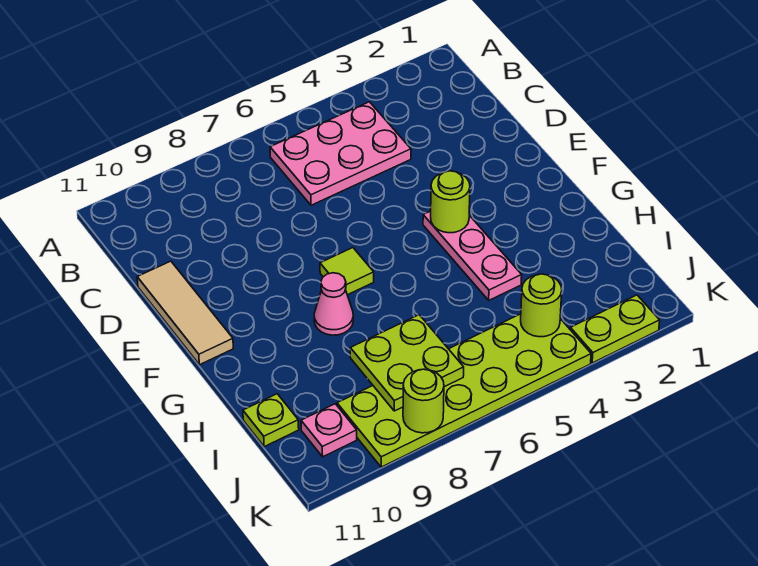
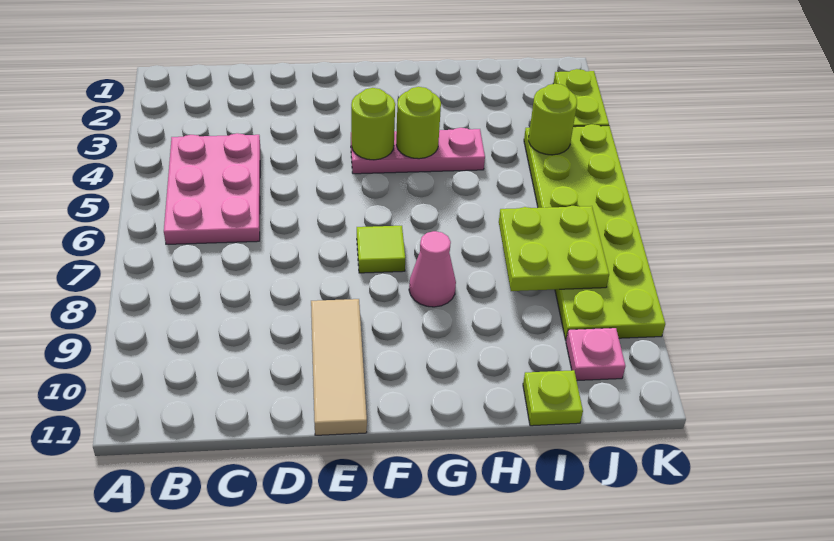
tan 1x3 tile [137,261,233,365] -> tan 1x3 tile turned to [311,299,367,435]
lime 1x1 round brick [403,369,444,433] -> lime 1x1 round brick moved to [396,87,441,159]

